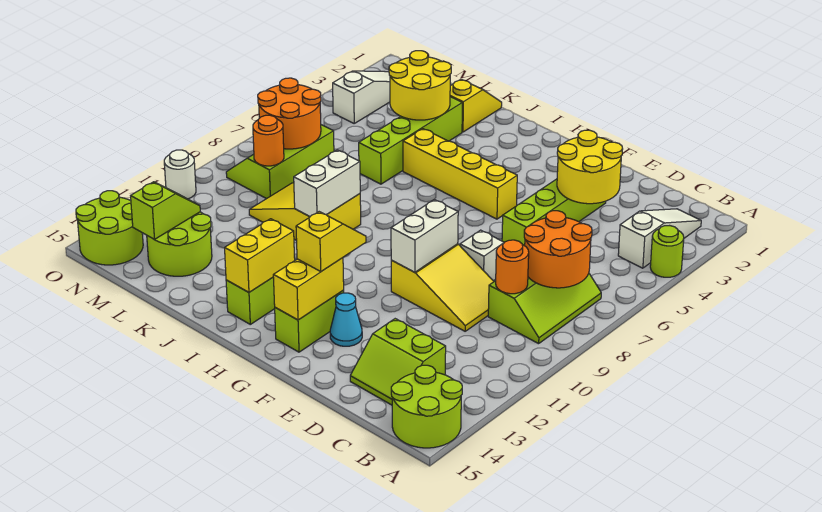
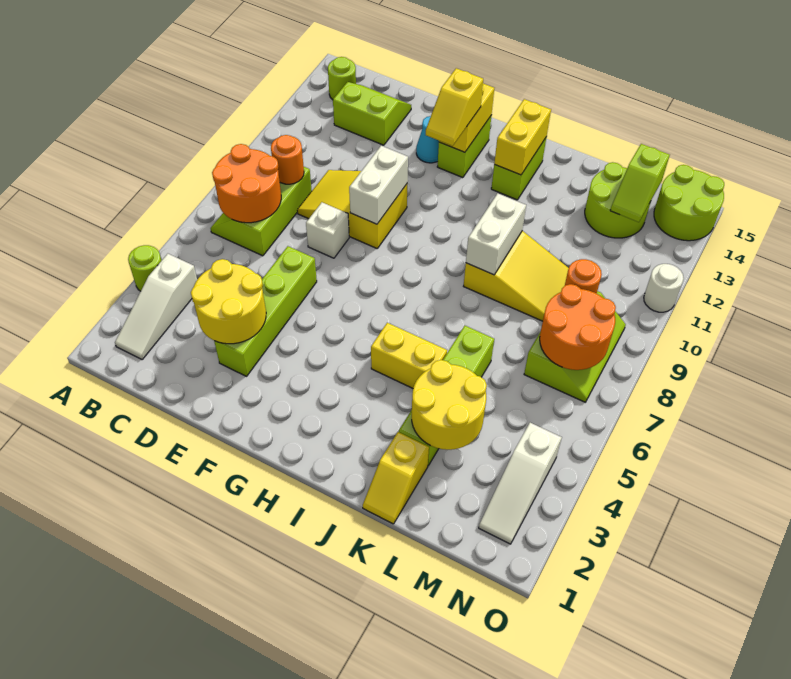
lime 2x2 round brick [391,365,462,448] -> lime 1x1 round brick [328,57,356,100]
yellow 1x4 brick [403,129,517,219] -> yellow 1x2 brick [371,323,447,388]

